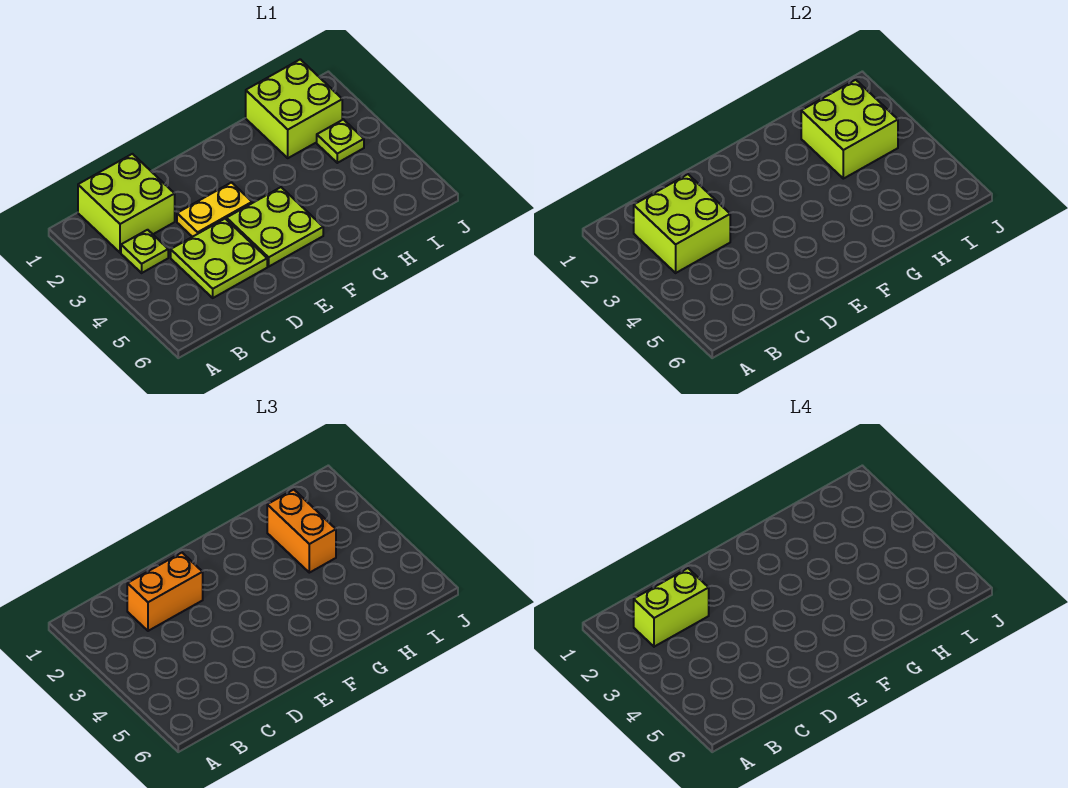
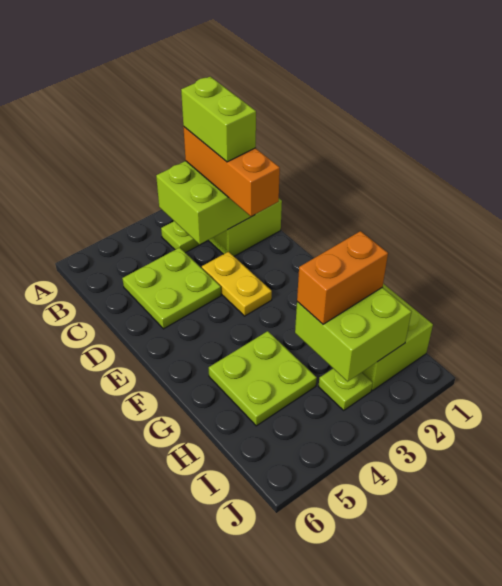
orange 1x2 brick [127,553,203,631] -> orange 1x3 brick [183,127,280,216]
lime 2x2 plate [227,187,323,266] -> lime 2x2 plate moved to [209,331,317,426]

